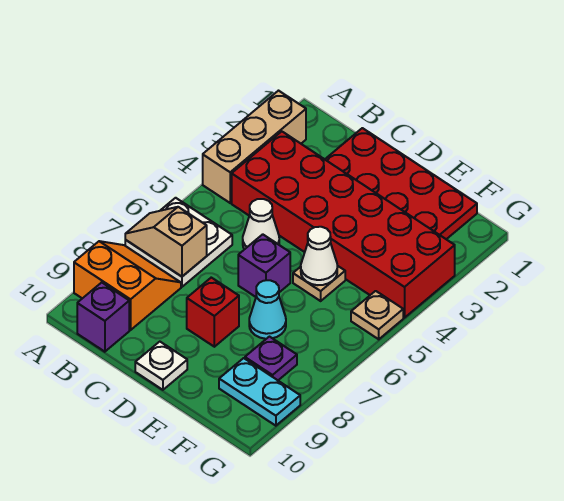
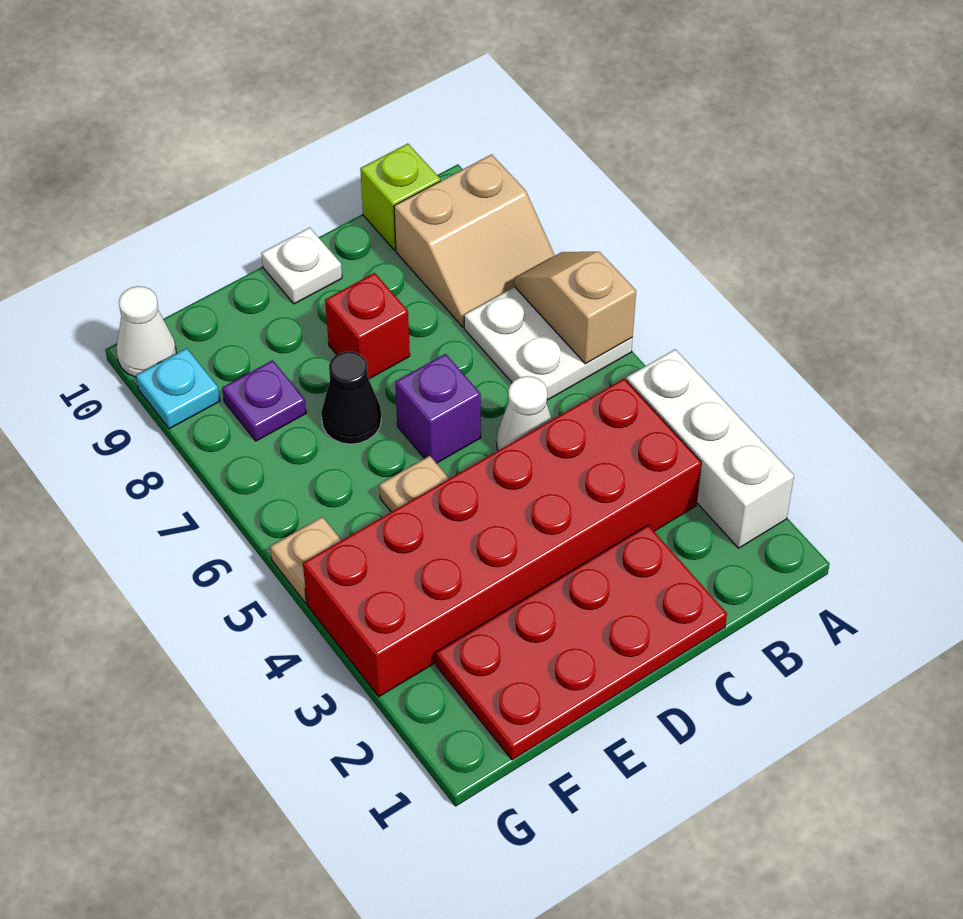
tan 1x3 brick [203,91,306,203] -> white 1x3 brick [627,349,794,548]
tan 1x2 slope [125,207,207,276] -> tan 1x2 slope turned to [514,252,636,364]
orange 2x2 slope [74,241,181,330] -> tan 2x2 slope [394,155,555,327]
purple 1x1 brick [77,282,129,352] -> lime 1x1 brick [360,144,440,250]
white 1x1 cone [301,227,337,285] -> white 1x1 cone moved to [117,286,176,377]
cyan 1x1 cone [249,280,286,339] -> black 1x1 cone [321,351,381,444]
cyan 1x2 plate [219,358,300,426] -> cyan 1x1 plate [136,348,220,429]

